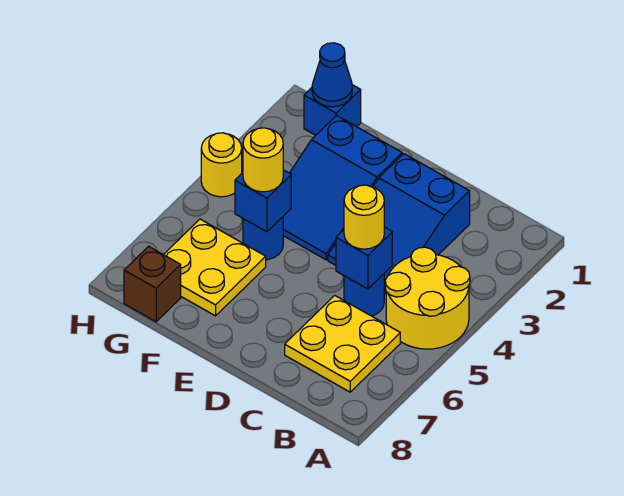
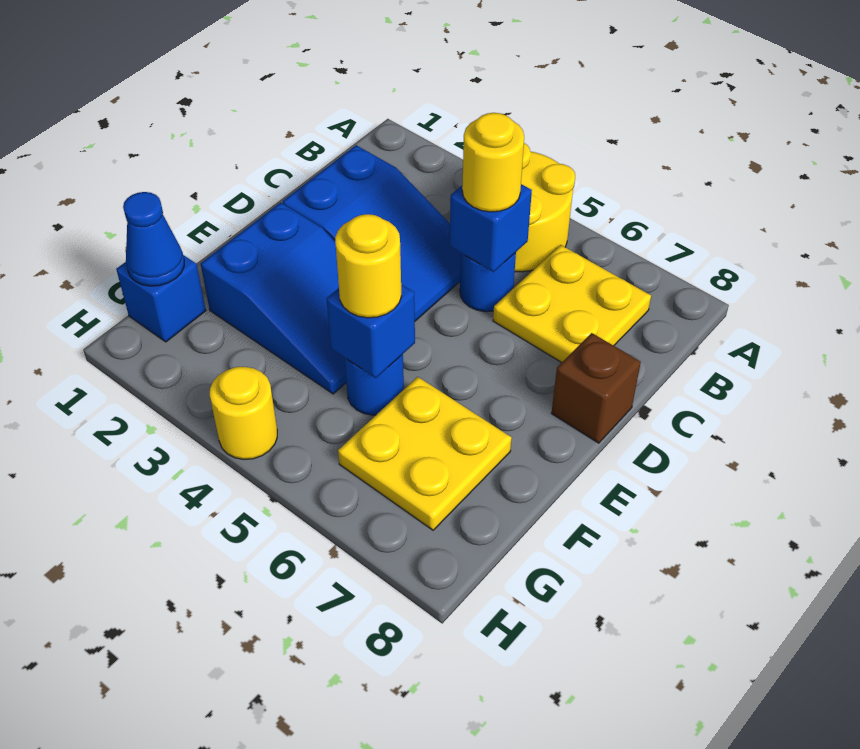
brown 1x1 brick [124,246,181,322] -> brown 1x1 brick moved to [551,333,641,443]

